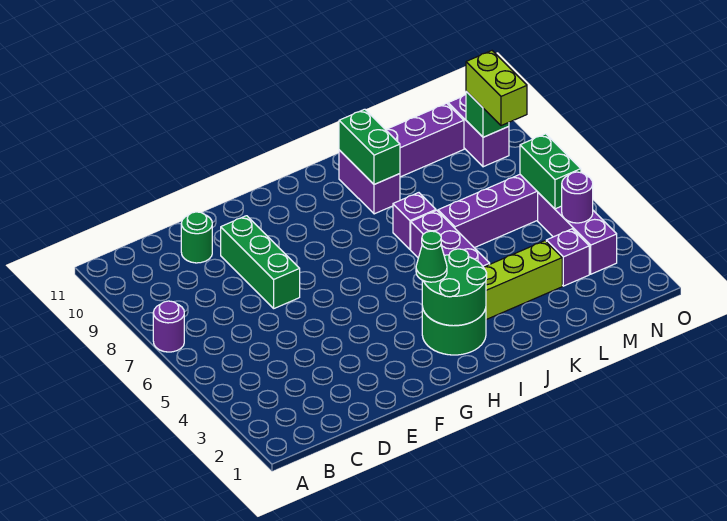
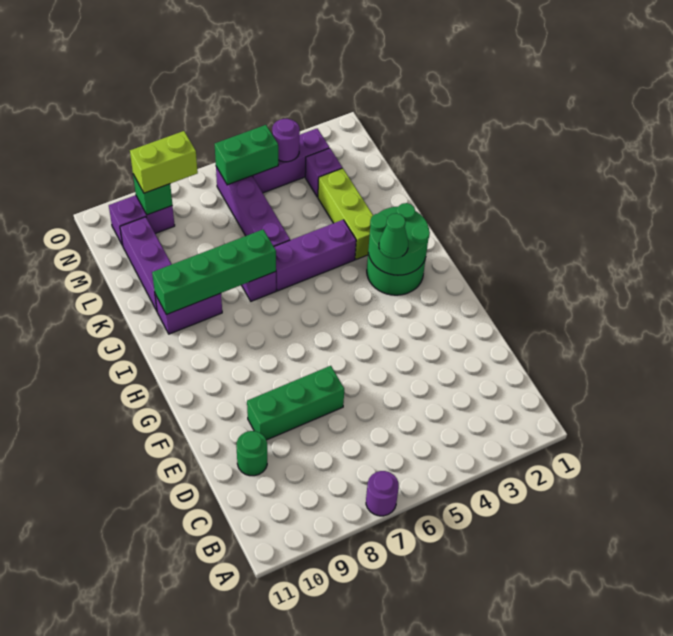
green 1x2 brick [339,109,400,184] -> green 1x4 brick [152,229,276,315]

